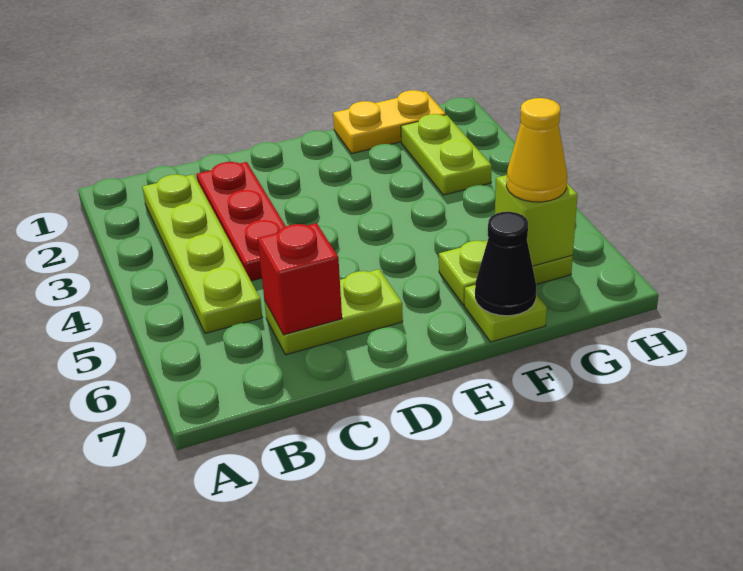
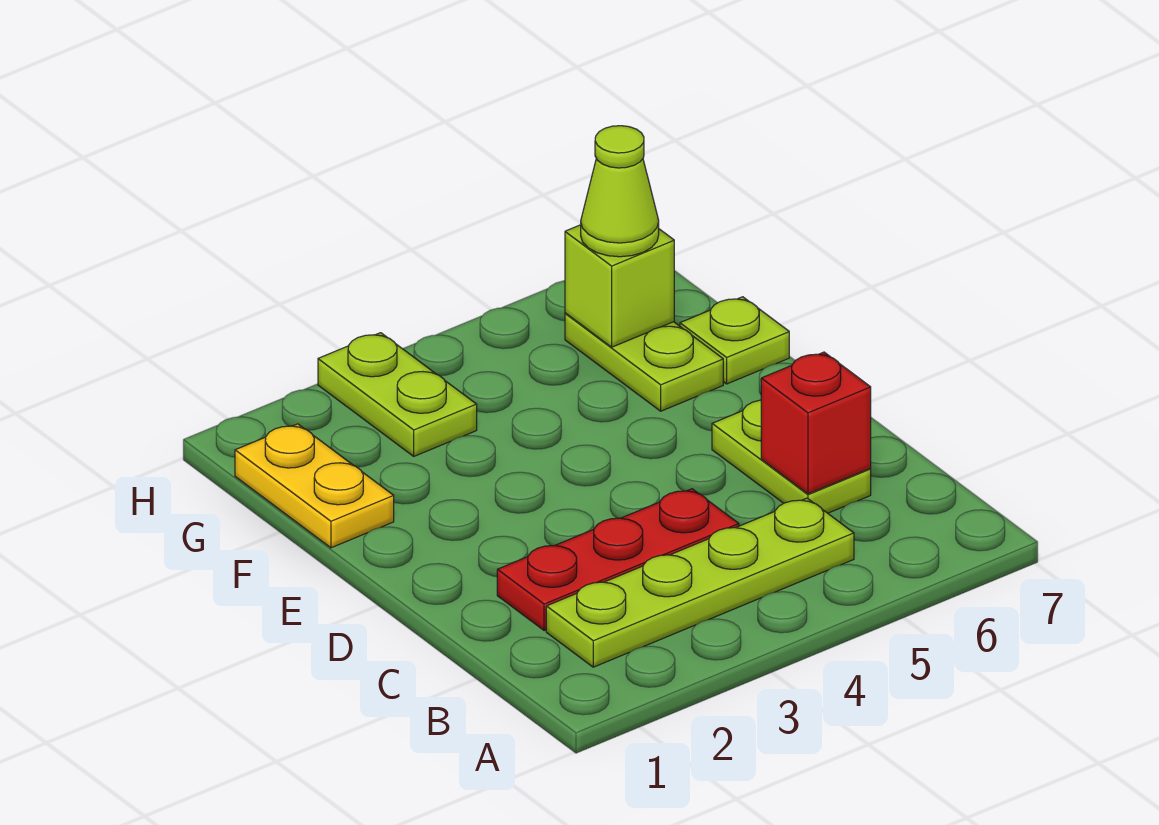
black 1x1 cone [475,212,536,316] -> none
lime 1x2 plate [401,114,492,195] -> lime 1x2 plate turned to [318,333,477,456]
yellow 1x1 cone [506,98,567,202] -> lime 1x1 cone [581,126,659,257]

